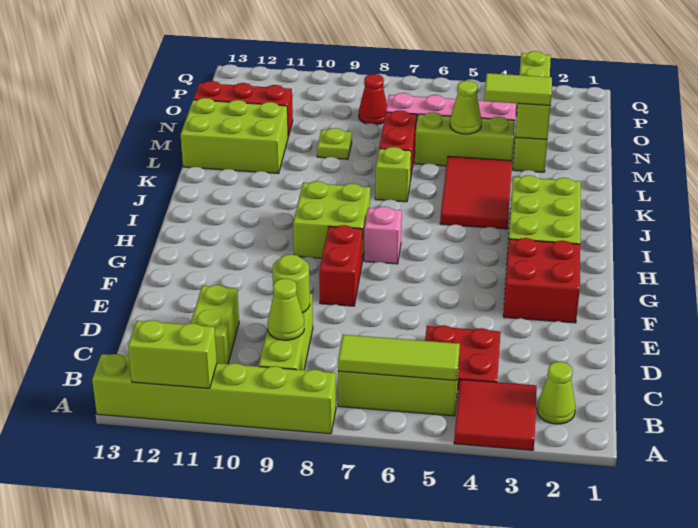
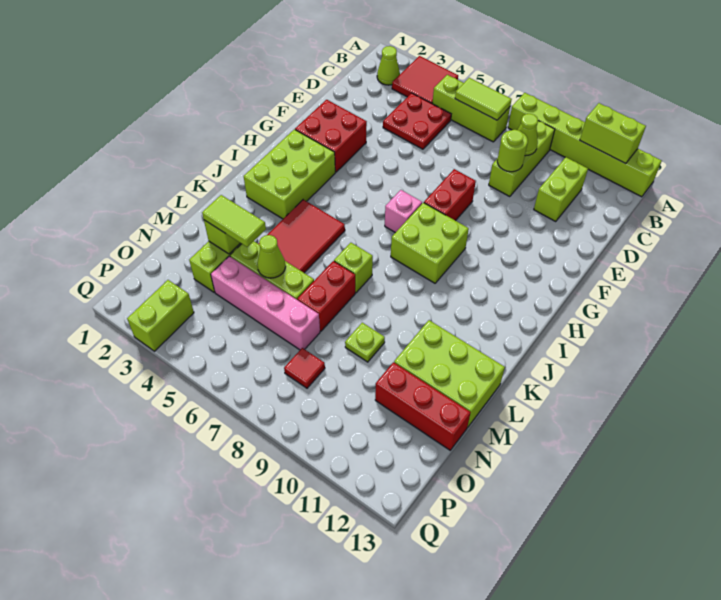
lime 1x3 tile [338,335,460,381] -> lime 1x2 tile [455,78,512,120]
red 1x1 cone [359,74,387,125] -> red 1x1 tile [284,348,325,388]

